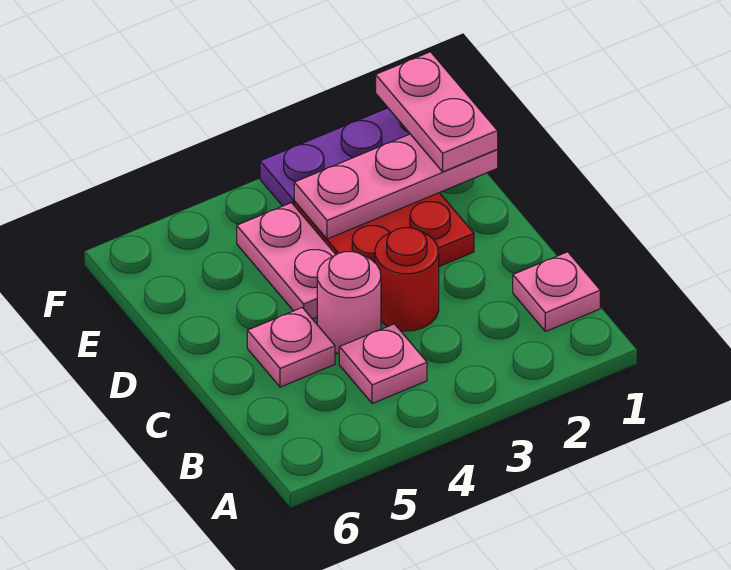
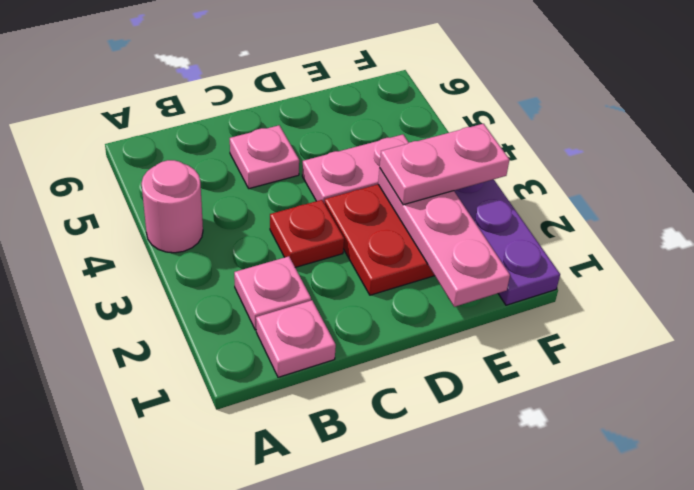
pink 1x1 plate [339,324,427,404] -> pink 1x1 plate moved to [234,256,311,330]
red 1x1 round brick [375,228,439,331] -> red 1x1 plate [270,200,344,267]
pink 1x1 round brick [317,252,381,354] -> pink 1x1 round brick moved to [141,160,203,253]
pink 1x2 plate [376,52,498,172] -> pink 1x2 plate moved to [380,124,509,205]

